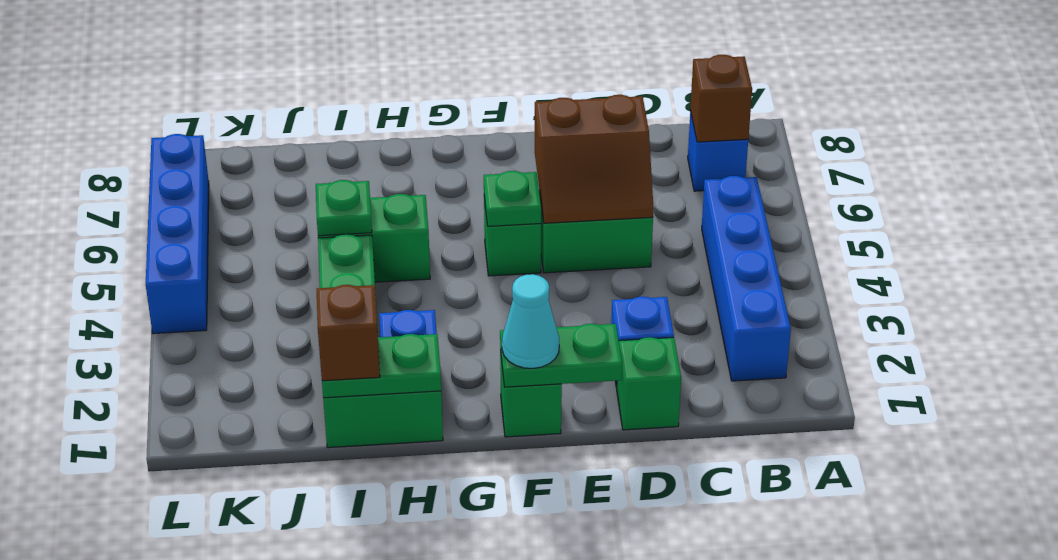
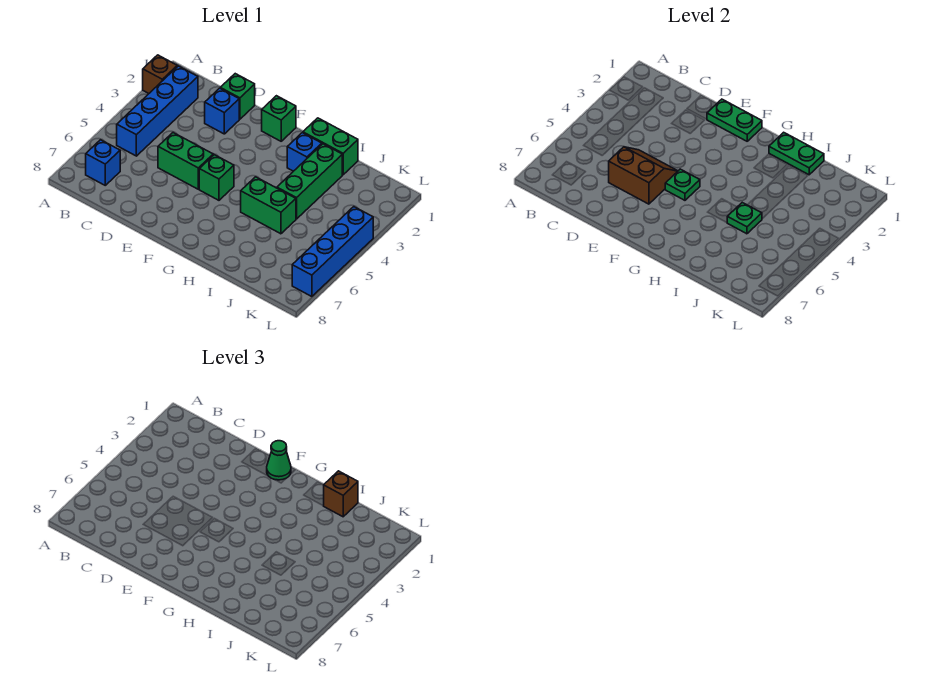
brown 1x1 brick [690,55,752,142] -> brown 1x1 brick moved to [143,55,177,93]
cyan 1x1 cone [502,274,559,368] -> green 1x1 cone [267,441,291,480]

